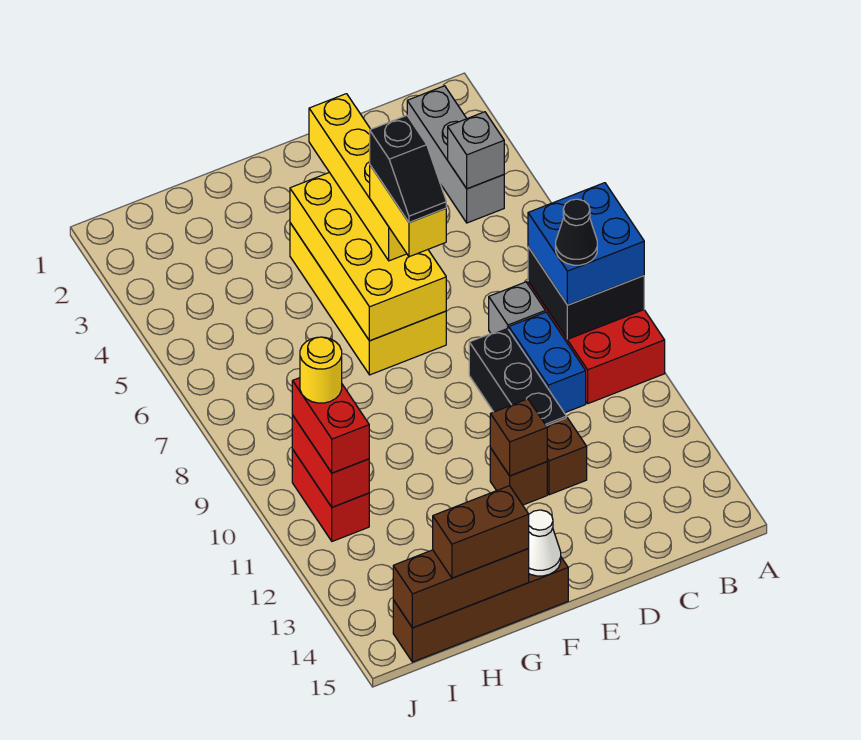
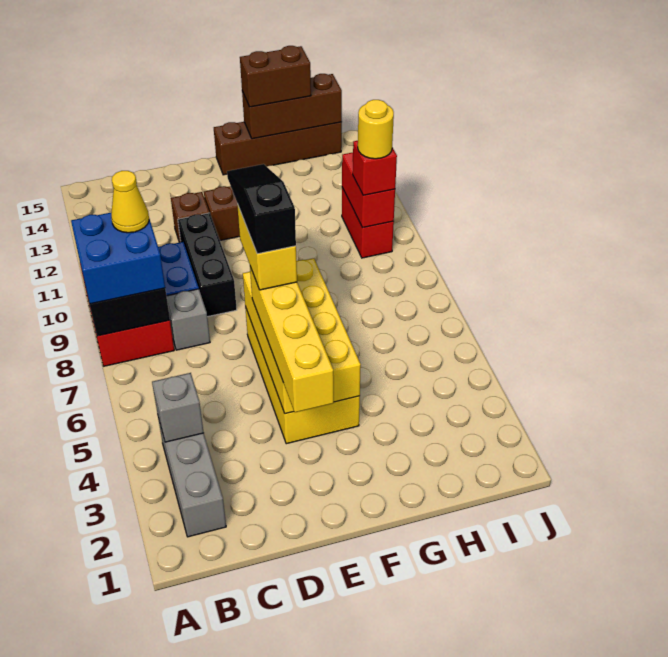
black 1x1 cone [556,199,597,265] -> yellow 1x1 cone [111,171,149,233]
black 1x2 slope [370,115,446,223] -> black 1x3 slope [227,164,296,254]
brown 1x1 brick [490,399,547,476] -> none
white 1x1 cone [528,510,561,576] -> none
red 1x2 brick [292,378,369,473] -> red 1x1 brick [353,141,397,195]

